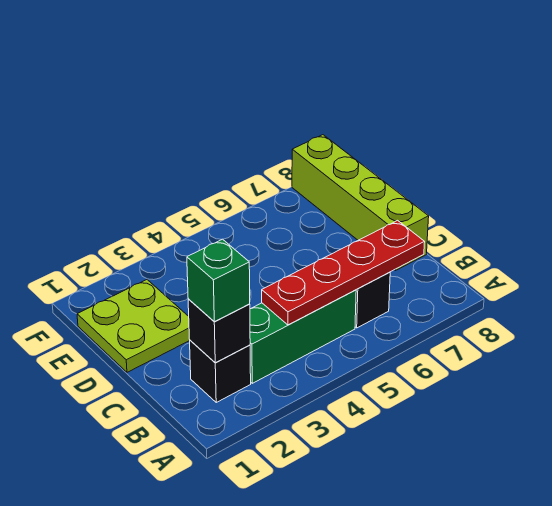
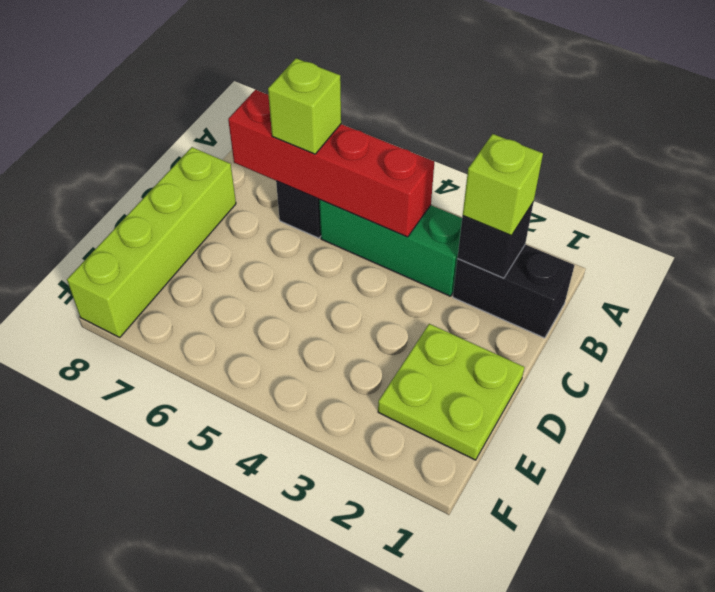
black 1x1 brick [190,340,251,402] -> black 1x2 brick [453,244,574,338]
green 1x1 brick [187,239,250,322] -> lime 1x1 brick [463,134,543,236]
red 1x4 plate [262,220,425,325] -> red 1x4 brick [228,90,434,237]
none -> lime 1x1 brick [268,58,341,154]

